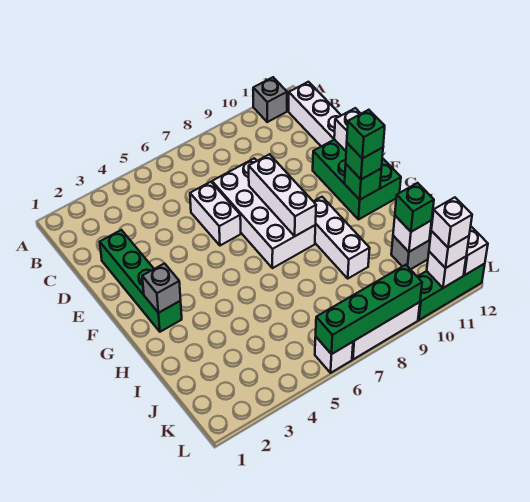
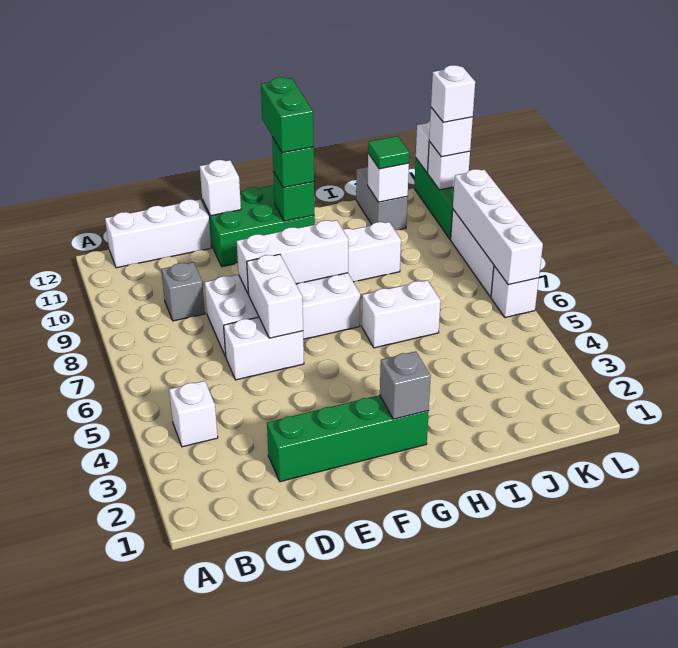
grey 1x1 brick [253,77,287,122] -> grey 1x1 brick moved to [161,262,205,321]
none -> white 1x1 brick [169,381,218,447]
none -> white 1x2 brick [247,254,303,338]
green 1x1 brick [347,110,385,159] -> green 1x2 brick [261,77,313,153]
none -> white 1x2 brick [362,280,441,348]
green 1x1 brick [395,183,434,232] -> green 1x1 tile [368,136,409,169]
green 1x4 brick [316,265,422,354] -> white 1x4 brick [453,169,543,285]

